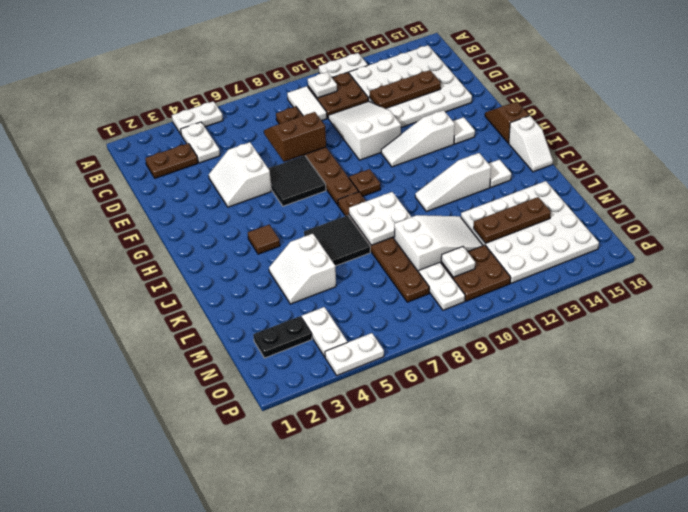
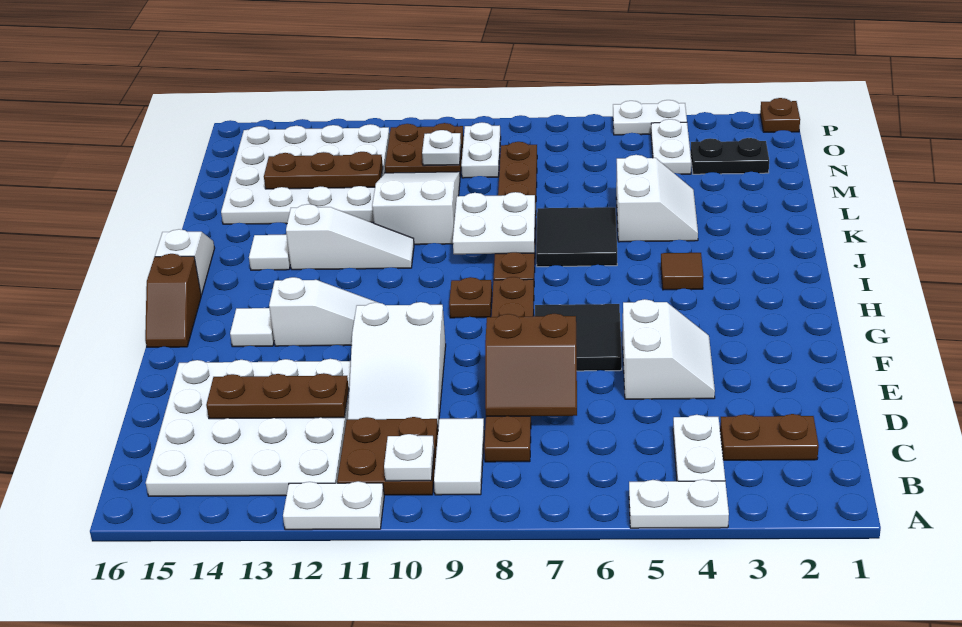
white 2x3 slope [394,215,483,272] -> white 2x3 slope turned to [372,172,460,245]
none -> brown 1x1 plate [760,98,800,132]

